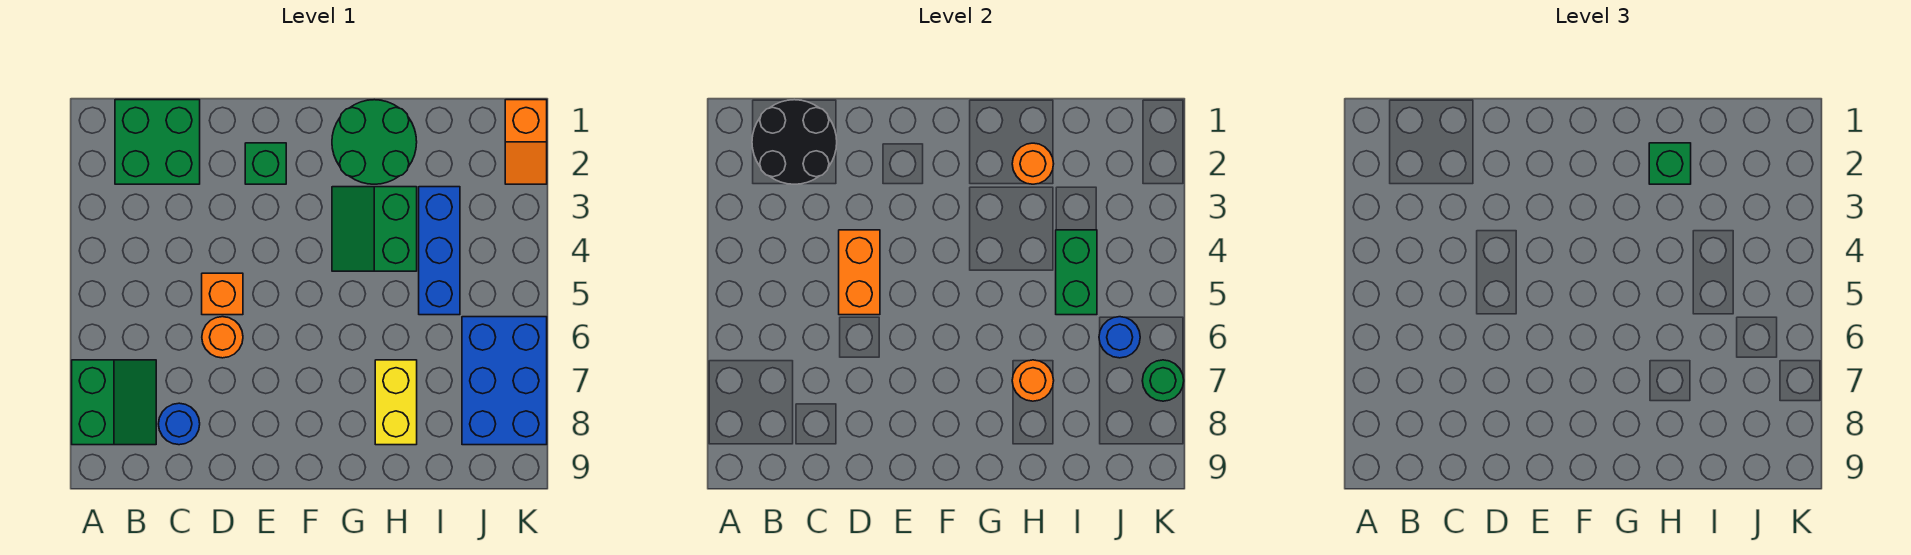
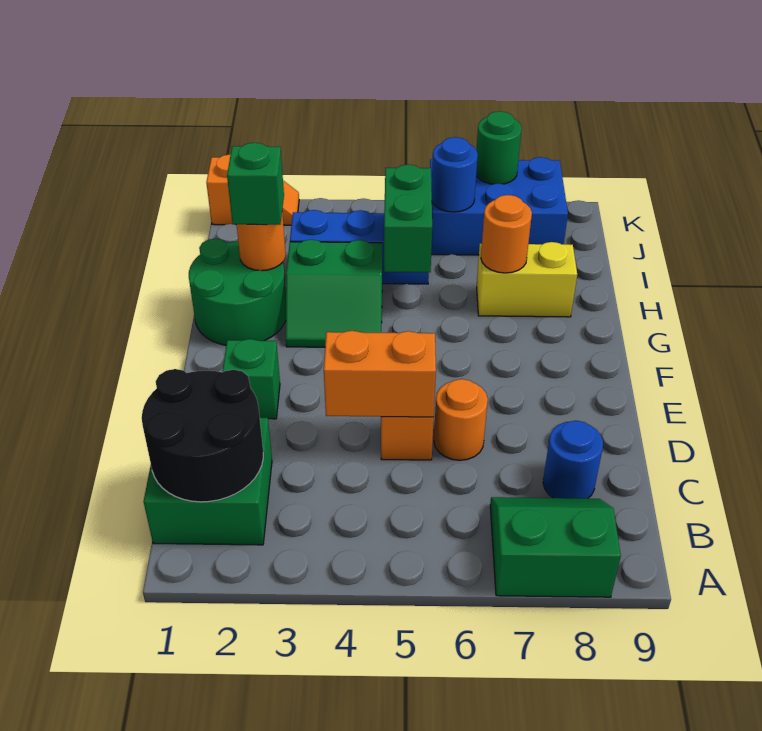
green 1x2 brick [1056,230,1097,315] -> green 1x2 brick turned to [384,164,432,272]

